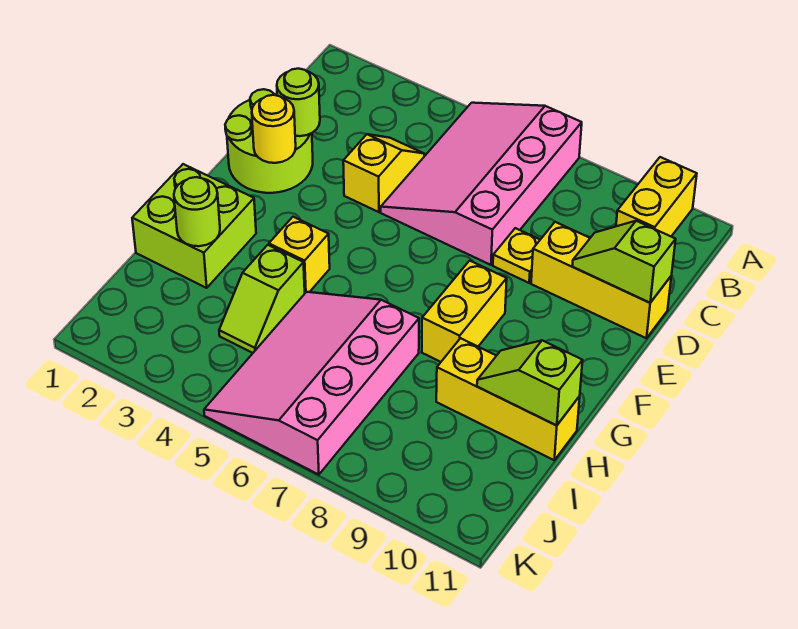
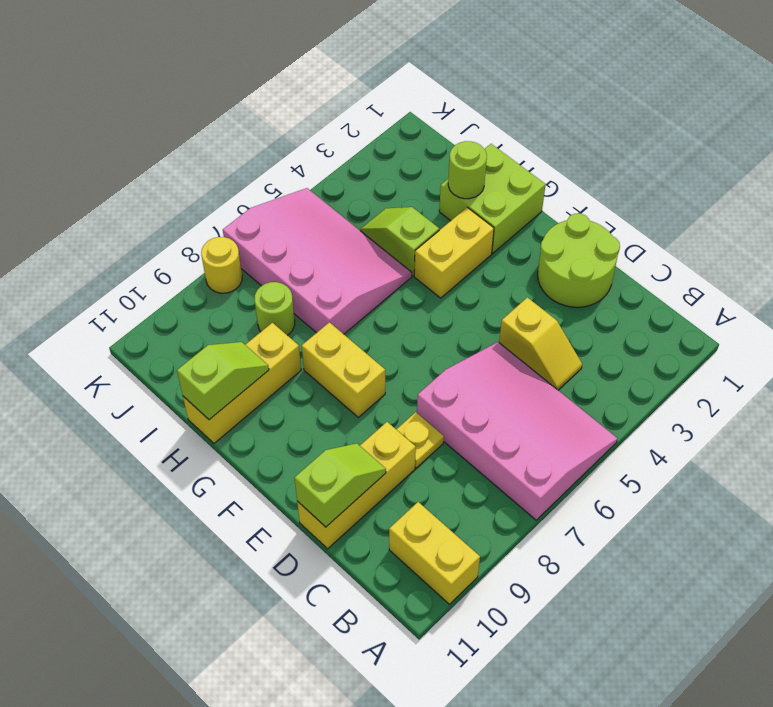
lime 1x1 round brick [277,69,320,136] -> lime 1x1 round brick moved to [255,282,295,335]
yellow 1x1 round brick [252,95,296,163] -> yellow 1x1 round brick moved to [201,237,242,293]
yellow 1x1 brick [269,217,330,293] -> yellow 1x2 brick [414,207,494,298]

